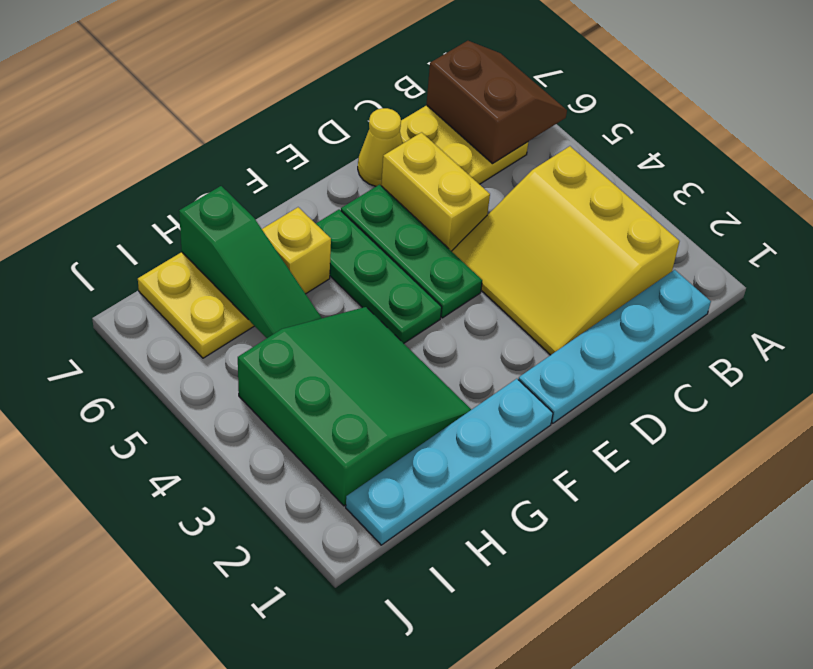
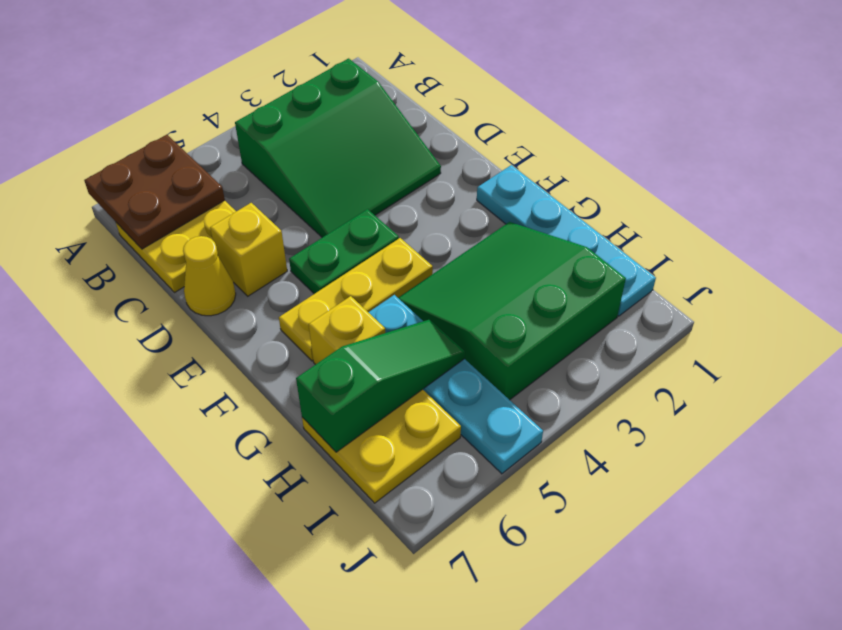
brown 2x2 slope [426,41,567,164] -> brown 2x2 plate [84,135,225,249]
cyan 1x4 plate [519,270,711,423] -> cyan 1x4 plate moved to [368,295,543,474]
yellow 3x3 slope [452,146,680,355] -> green 3x3 slope [235,58,441,237]
yellow 1x2 brick [381,132,490,251] -> yellow 1x1 brick [210,203,287,296]
green 1x3 plate [341,185,482,318] -> green 1x2 plate [289,209,399,294]
green 1x3 plate [316,209,442,343] -> yellow 1x3 plate [279,238,433,361]

